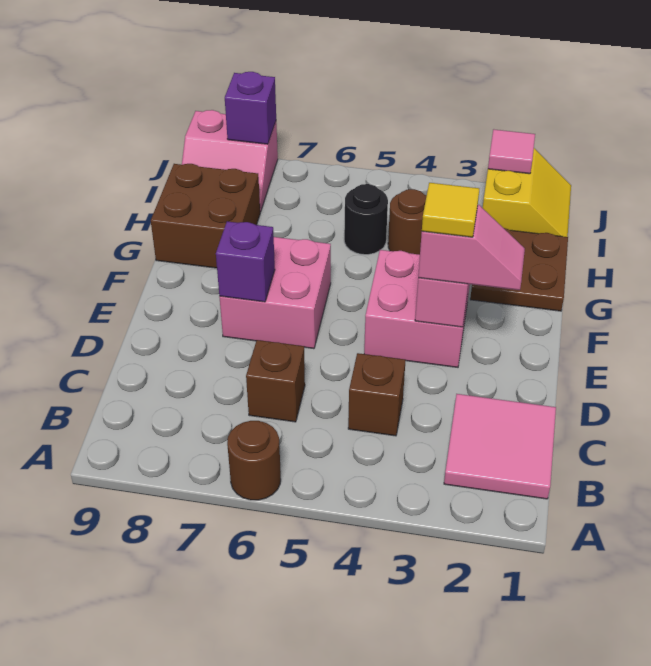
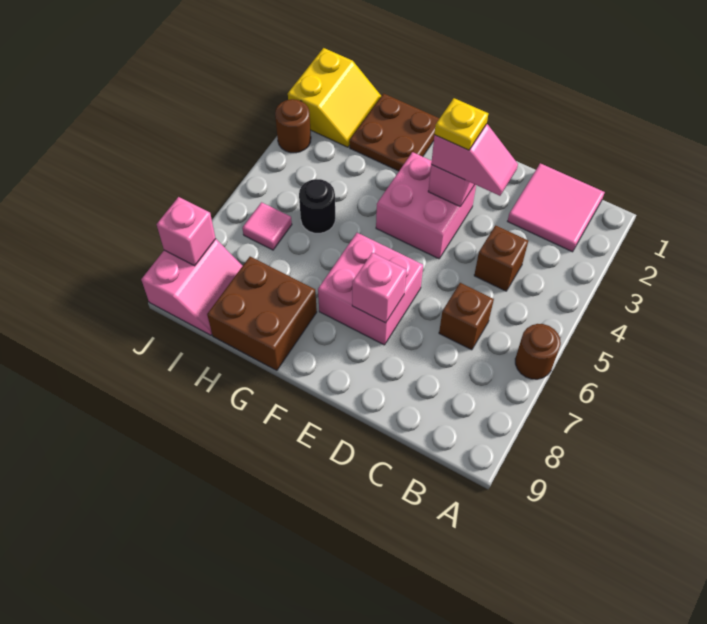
pink 1x2 slope [418,205,525,290] -> pink 1x2 slope turned to [431,124,518,196]
yellow 1x1 tile [422,183,479,237] -> yellow 1x1 plate [434,98,488,150]
purple 1x1 brick [216,221,275,302] -> pink 1x1 brick [352,253,406,323]
brown 1x1 round brick [388,189,426,255] -> brown 1x1 round brick moved to [275,99,311,153]
yellow 2x2 slope [483,148,571,237] -> yellow 2x2 slope turned to [288,48,381,147]
pink 1x1 tile [488,129,535,174] -> pink 1x1 tile moved to [242,202,292,250]
purple 1x1 brick [225,72,276,144] -> pink 1x1 brick [157,197,216,266]

